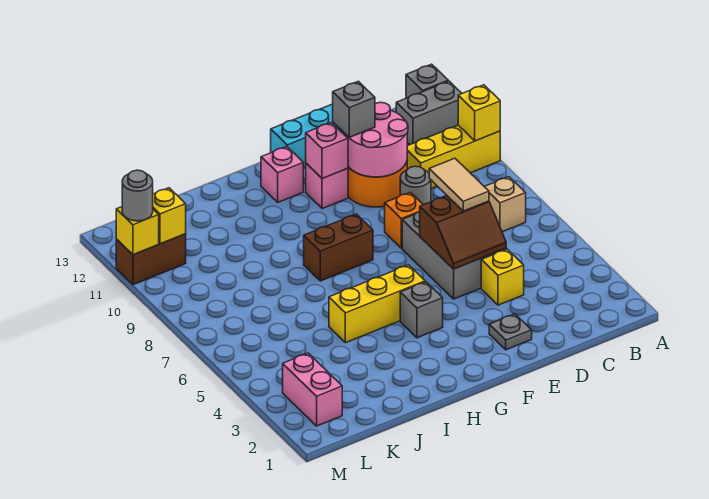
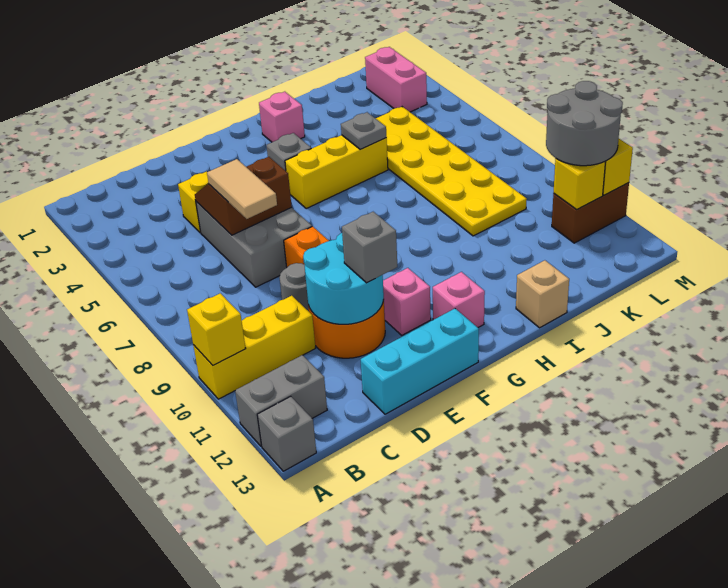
tan 1x1 brick [484,177,526,232] -> tan 1x1 brick moved to [516,260,569,328]
pink 2x2 round brick [345,102,408,177] -> cyan 2x2 round brick [303,233,384,324]
grey 1x1 plate [489,314,532,350] -> grey 1x1 plate moved to [341,112,386,150]
pink 1x1 brick [306,122,348,179] -> pink 1x1 brick moved to [259,92,305,142]
brown 1x2 brick [304,214,373,281] -> none
none -> yellow 2x6 plate [376,107,527,236]
grey 1x1 round brick [122,170,153,221] -> grey 2x2 round brick [546,81,623,166]

